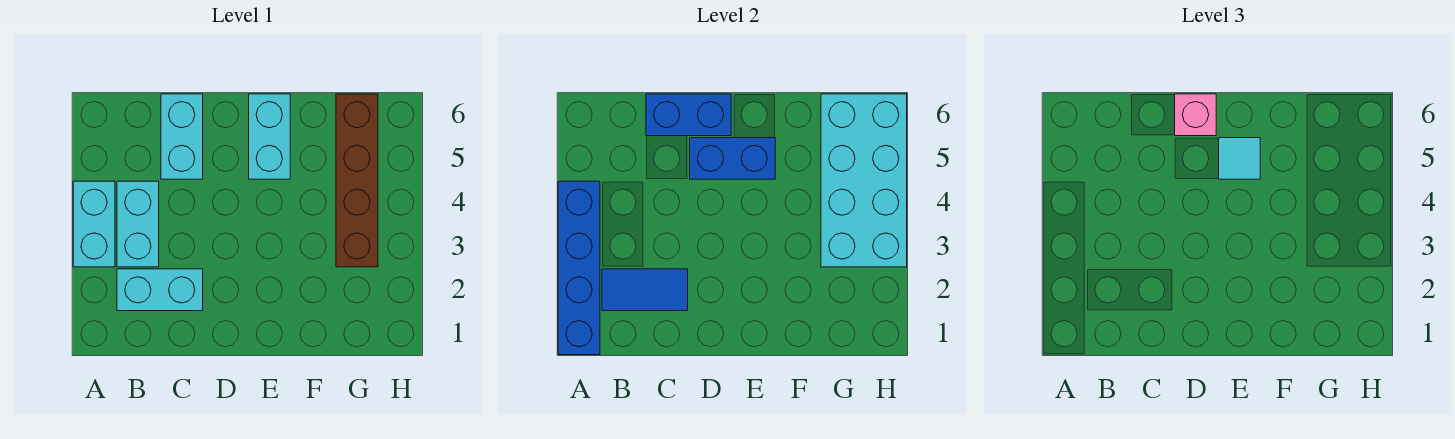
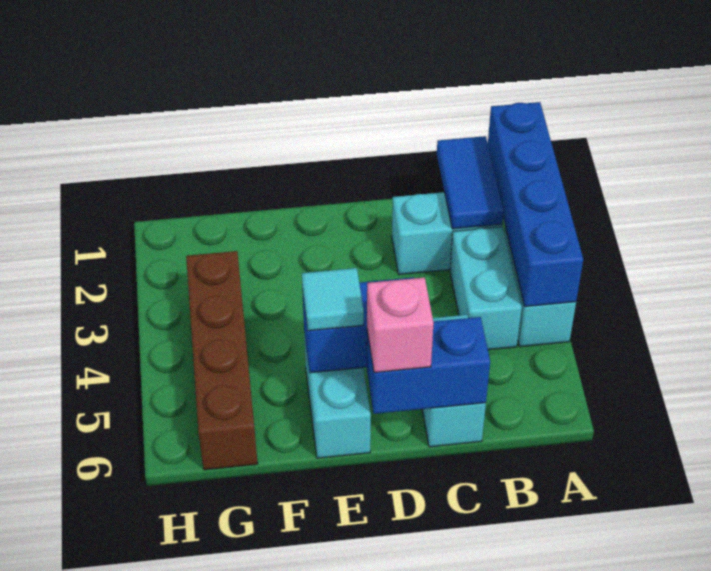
blue 1x2 tile [602,269,688,311] -> blue 1x2 tile turned to [437,136,504,229]
cyan 2x4 brick [821,94,907,267] -> none

